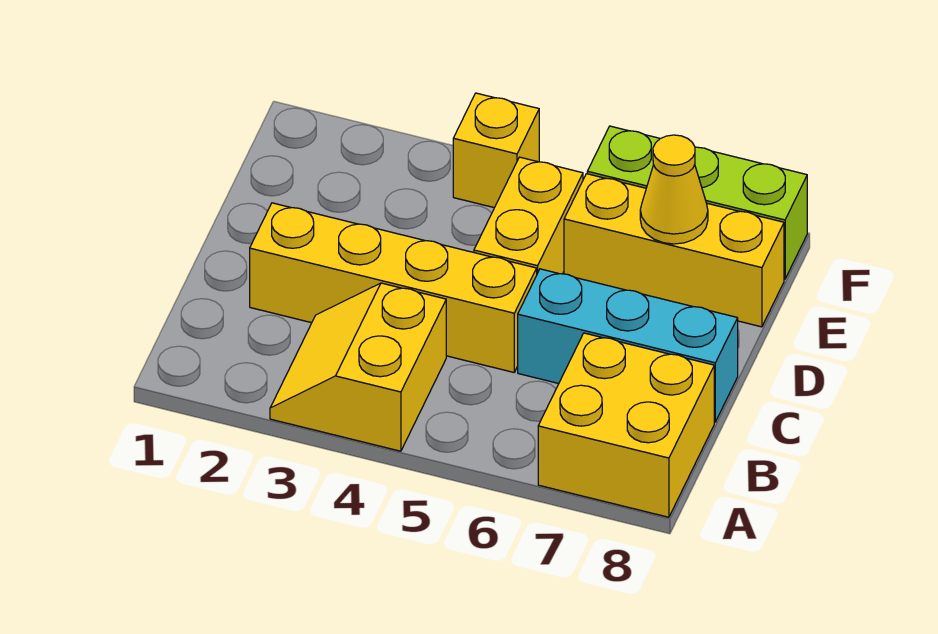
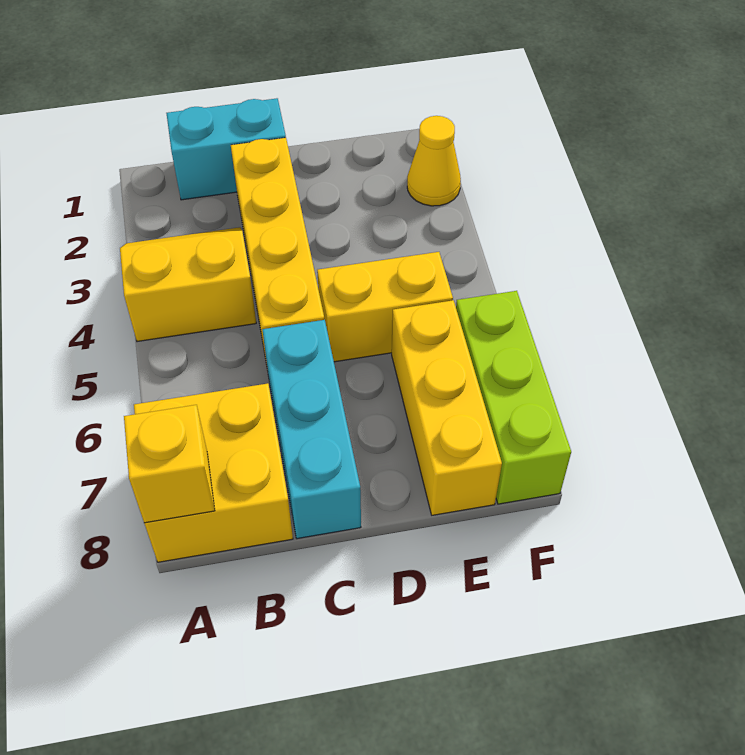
none -> cyan 1x2 brick [166,98,286,200]
yellow 1x1 cone [640,135,708,244] -> yellow 1x1 cone moved to [407,116,461,206]
yellow 1x1 brick [453,93,539,208] -> yellow 1x1 brick moved to [124,405,215,523]

